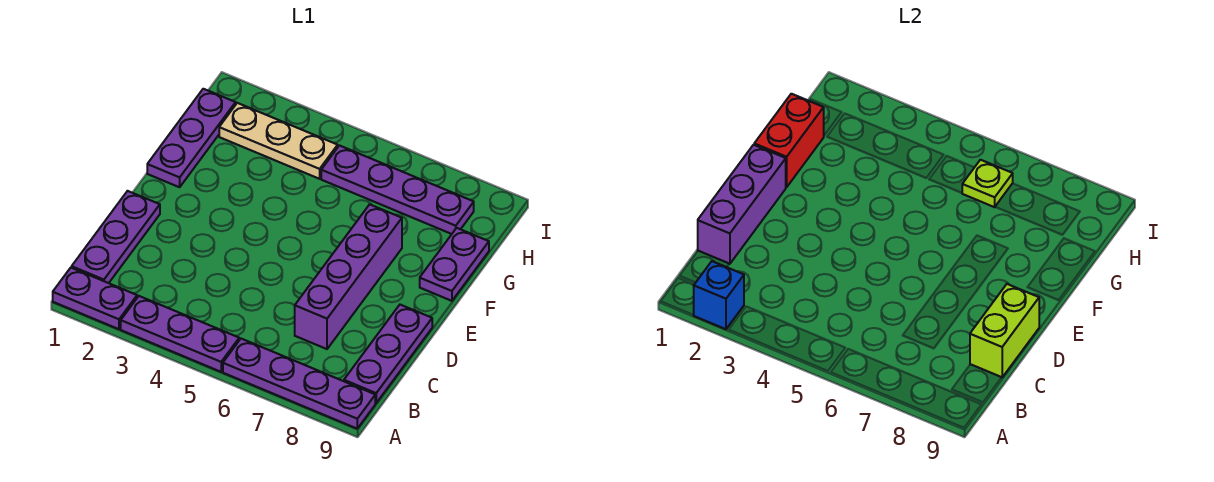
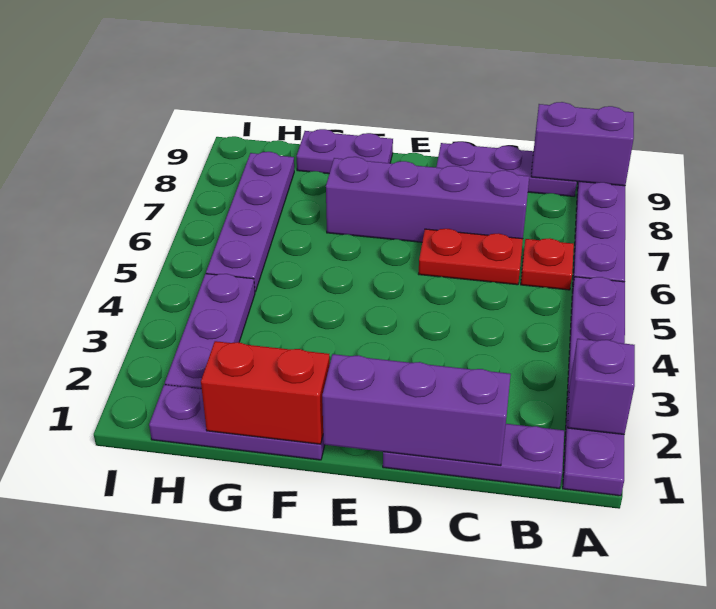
blue 1x1 brick [694,261,744,329] -> purple 1x1 brick [567,339,635,435]
none -> purple 1x2 brick [531,102,634,186]
none -> red 1x1 plate [521,238,574,290]
none -> red 1x2 plate [419,229,523,285]
lime 1x2 brick [970,284,1039,377] -> none
tan 1x3 plate [219,103,338,179] -> purple 1x3 plate [165,274,255,389]
lime 1x1 plate [962,160,1013,207] -> none

